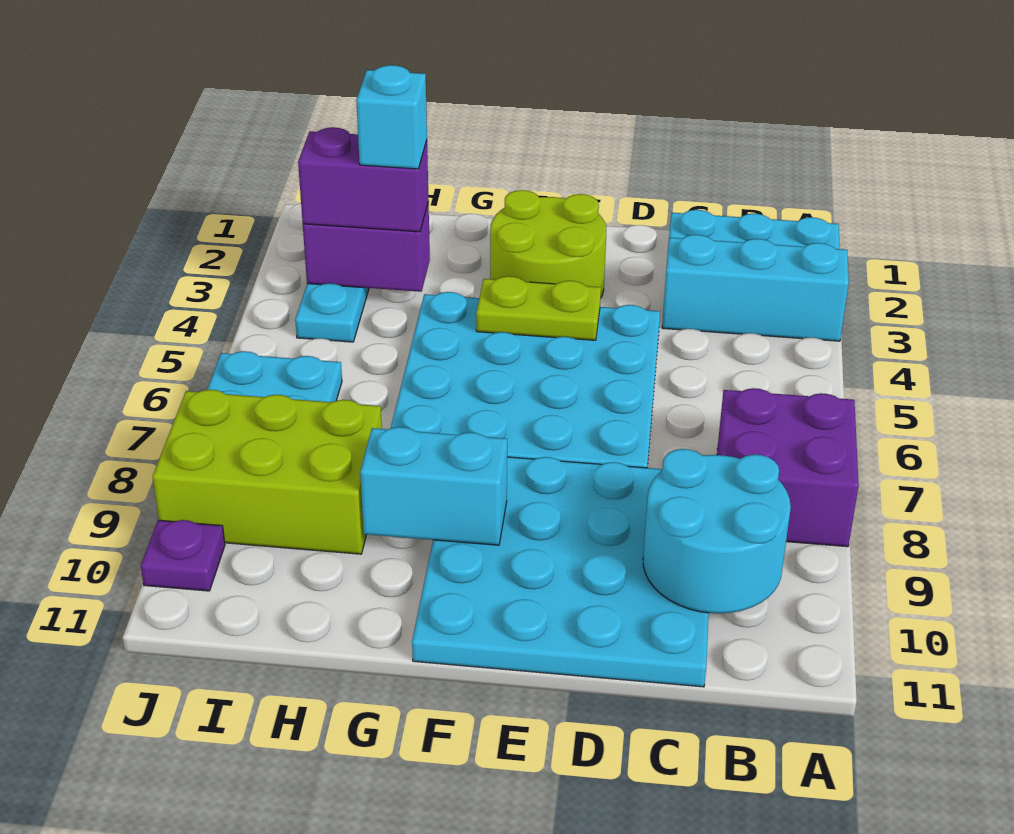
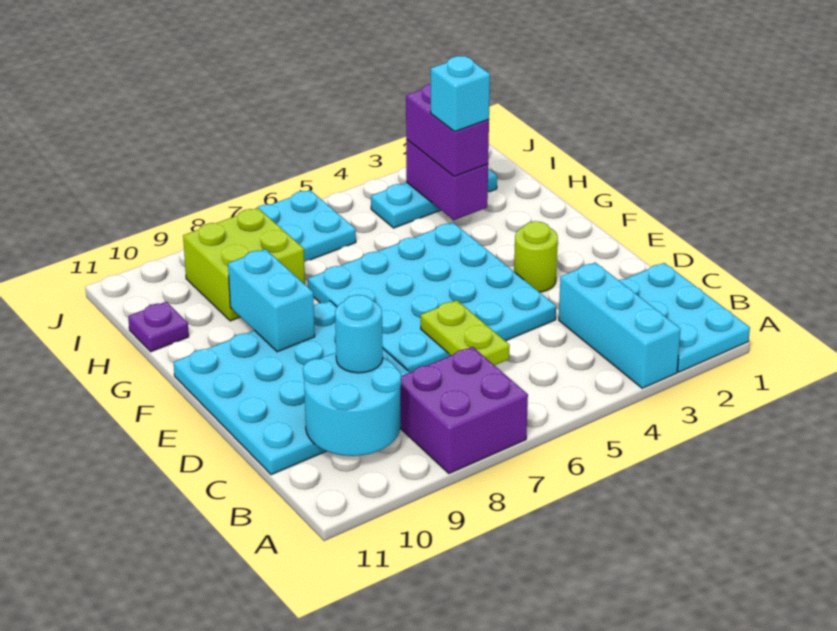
none -> cyan 1x1 round brick [335,295,383,373]
lime 2x2 round brick [490,190,606,297] -> lime 1x1 round brick [514,221,558,292]
lime 1x2 plate [476,276,601,340] -> lime 1x2 plate moved to [421,300,510,365]
lime 2x3 brick [153,390,382,554] -> lime 2x2 brick [183,208,305,321]
purple 1x1 plate [141,520,225,591] -> purple 1x1 plate moved to [128,302,189,352]

